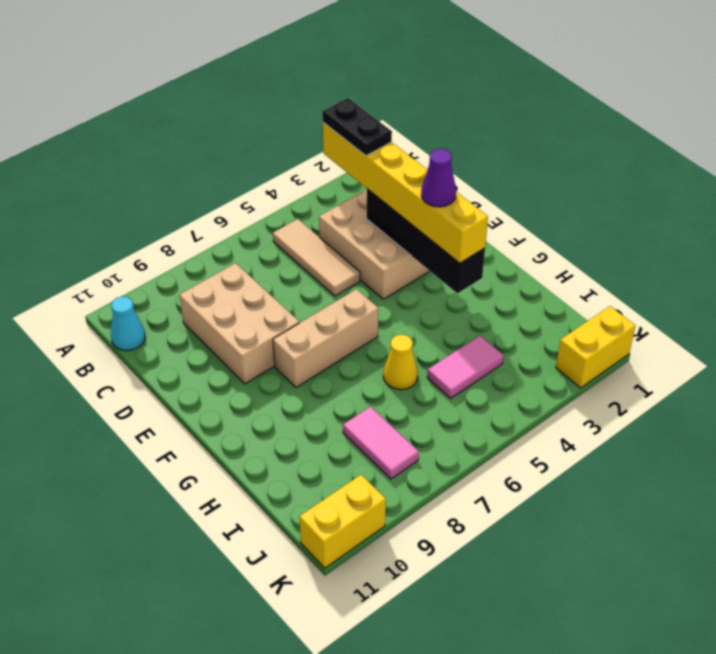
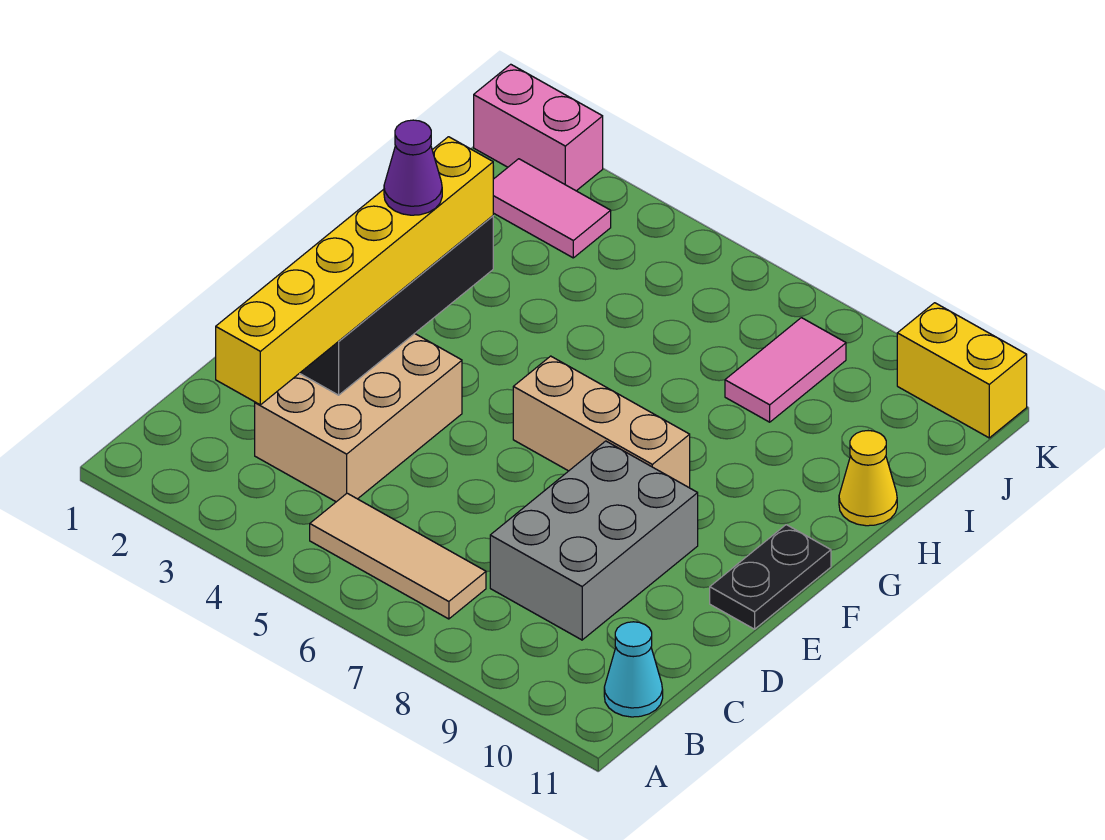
black 1x2 plate [322,98,392,156] -> black 1x2 plate moved to [710,525,831,629]
tan 1x3 tile [273,219,360,296] -> tan 1x3 tile turned to [310,493,486,619]
tan 2x3 brick [179,263,299,384] -> grey 2x3 brick [490,441,698,640]
yellow 1x1 cone [383,335,418,390] -> yellow 1x1 cone moved to [839,431,897,526]
pink 1x2 tile [427,335,503,399] -> pink 1x2 tile moved to [493,159,611,258]
yellow 1x2 brick [556,306,635,388] -> pink 1x2 brick [474,64,603,191]

